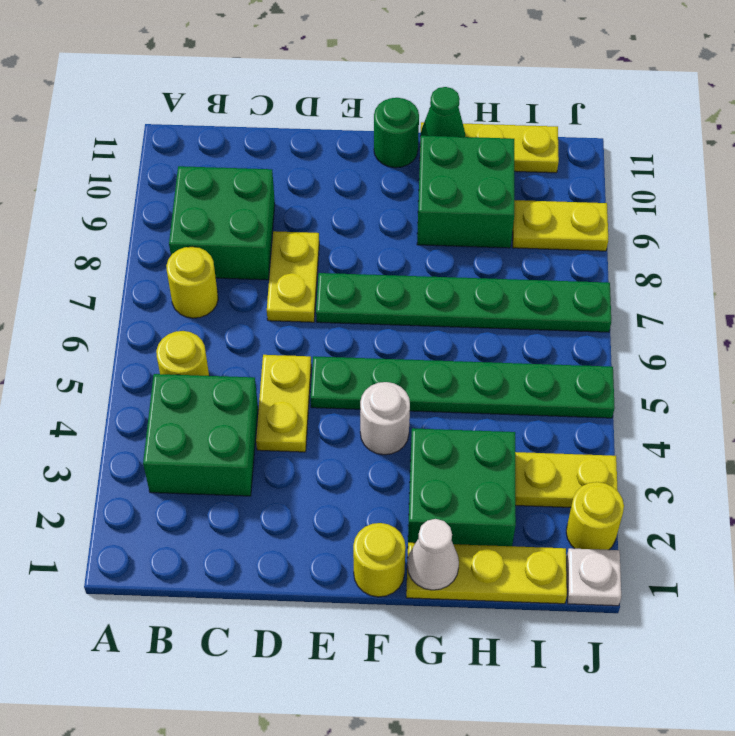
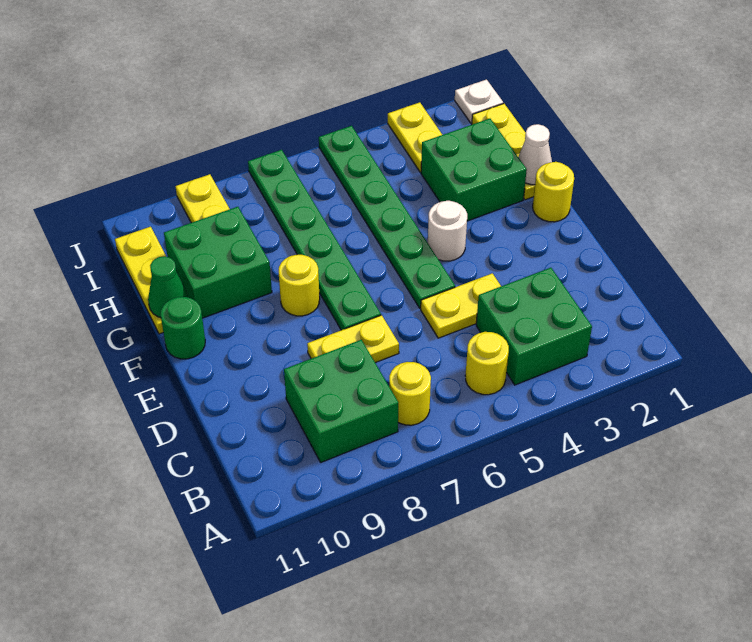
yellow 1x1 round brick [566,482,624,550] -> yellow 1x1 round brick moved to [279,255,320,316]

